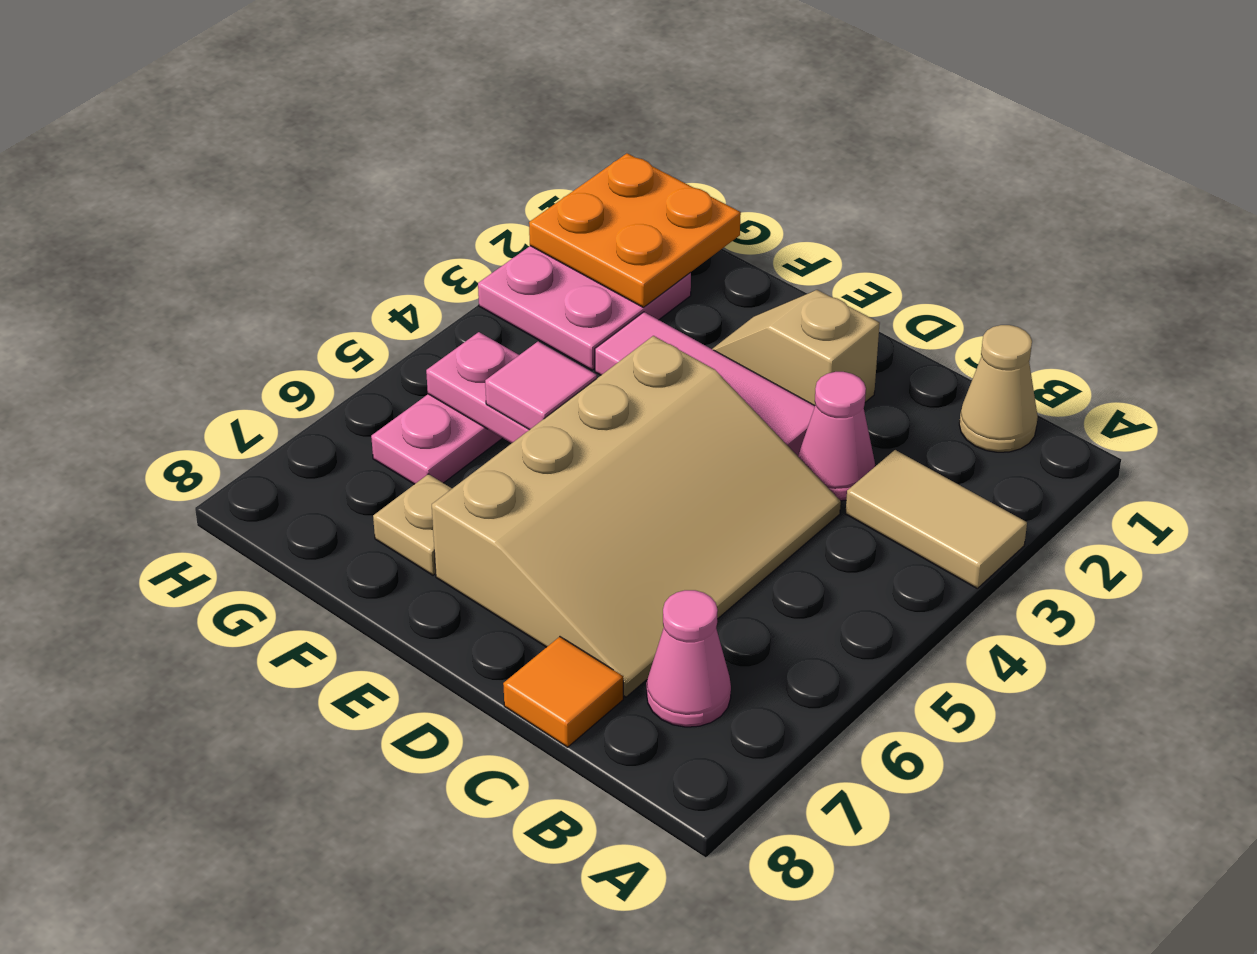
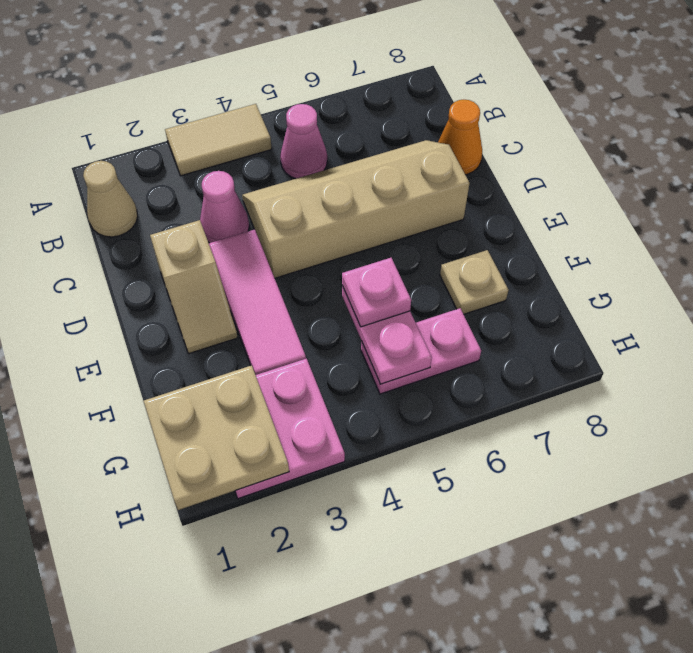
tan 1x2 tile [846,450,1027,588] -> tan 1x2 tile turned to [165,104,272,176]
pink 1x1 cone [647,590,731,727] -> pink 1x1 cone moved to [280,104,327,179]
tan 3x4 slope [432,336,841,697] -> tan 2x4 slope [242,140,469,278]
orange 1x1 tile [503,637,623,747] -> orange 1x1 cone [438,100,482,175]
pink 1x1 tile [485,342,597,430] -> pink 1x1 plate [342,258,411,327]
orange 2x2 plate [529,153,741,307] -> tan 2x2 plate [144,365,289,510]

